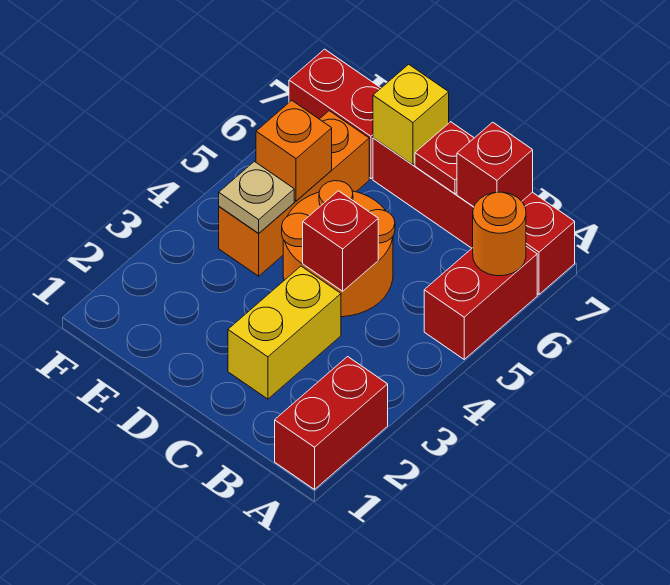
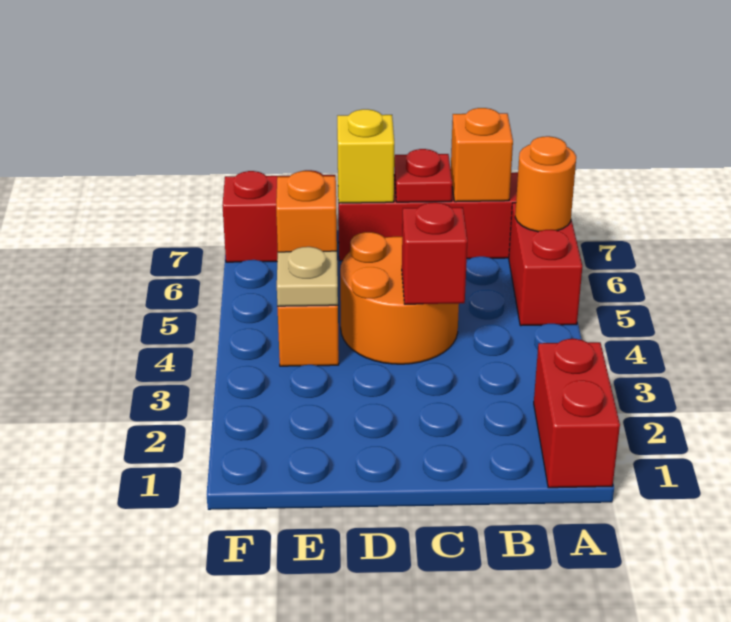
red 1x1 brick [457,122,533,207] -> orange 1x1 brick [451,108,513,202]
yellow 1x2 brick [228,266,341,399] -> none

